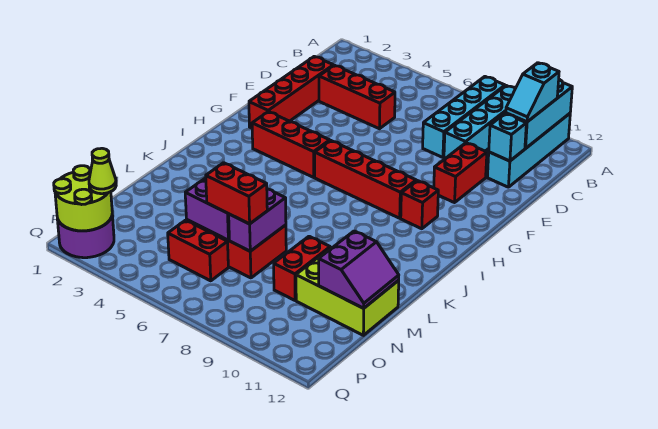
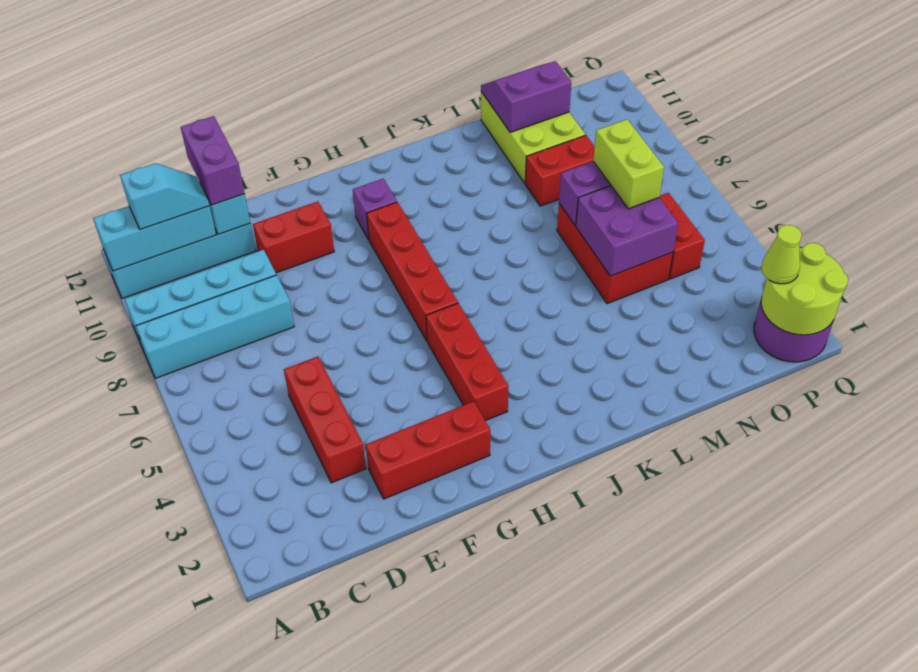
red 1x4 brick [249,56,333,128] -> red 1x3 brick [366,401,490,499]
none -> purple 1x2 brick [181,116,245,205]
red 1x1 brick [401,181,438,229] -> purple 1x1 brick [353,179,397,240]
red 1x2 brick [206,163,267,224] -> lime 1x2 brick [593,119,664,209]

